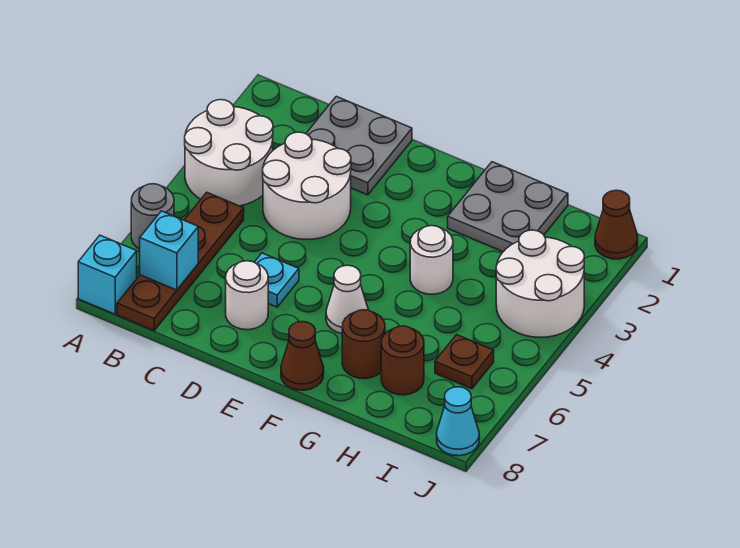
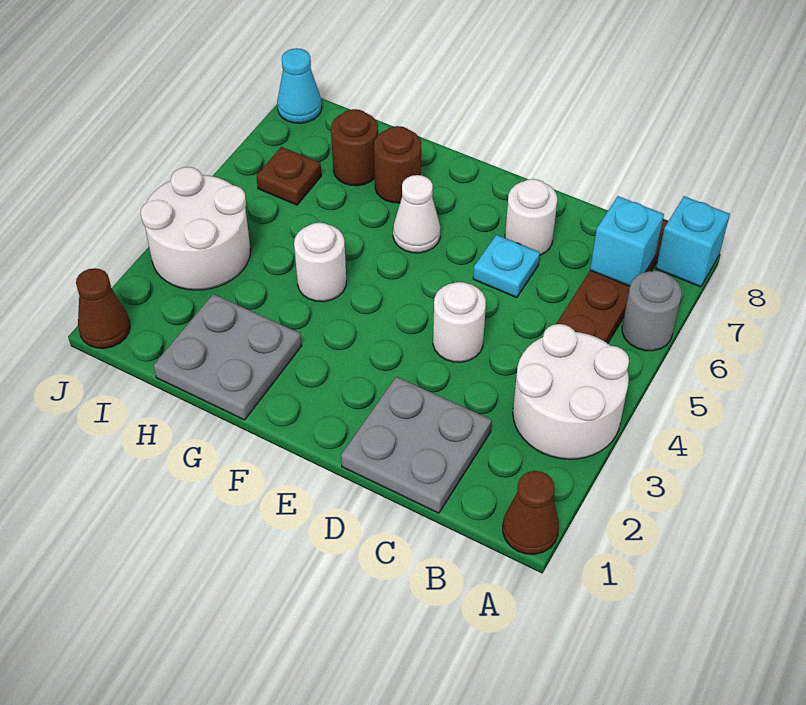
white 2x2 round brick [263,132,351,239] -> white 1x1 round brick [433,282,486,362]
brown 1x1 cone [281,322,324,390] -> brown 1x1 cone moved to [503,471,559,554]

